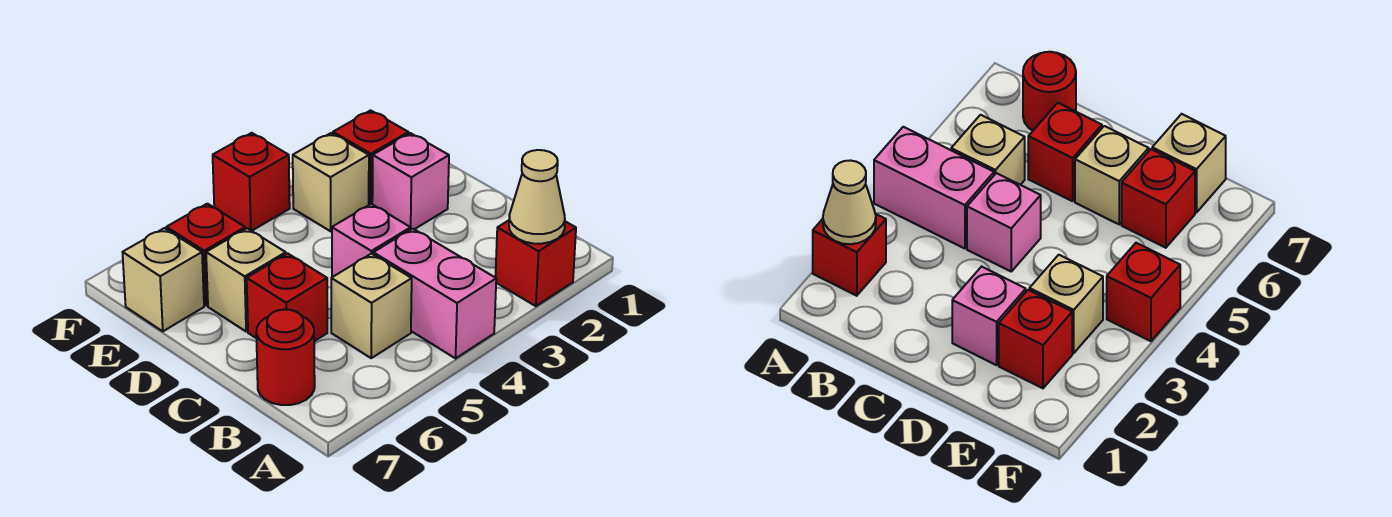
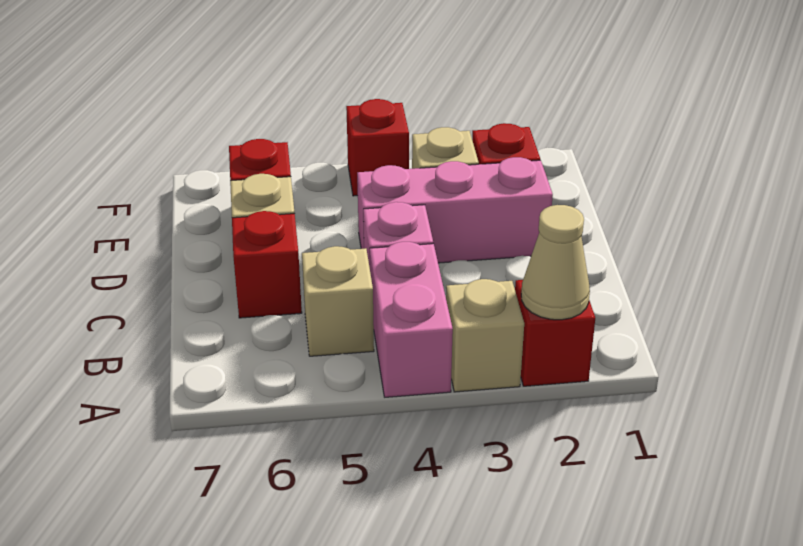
red 1x1 round brick [256,309,315,405] -> none
pink 1x1 brick [372,133,449,229] -> pink 1x3 brick [357,157,553,263]
tan 1x1 brick [123,228,204,331] -> tan 1x1 brick moved to [446,279,524,392]

